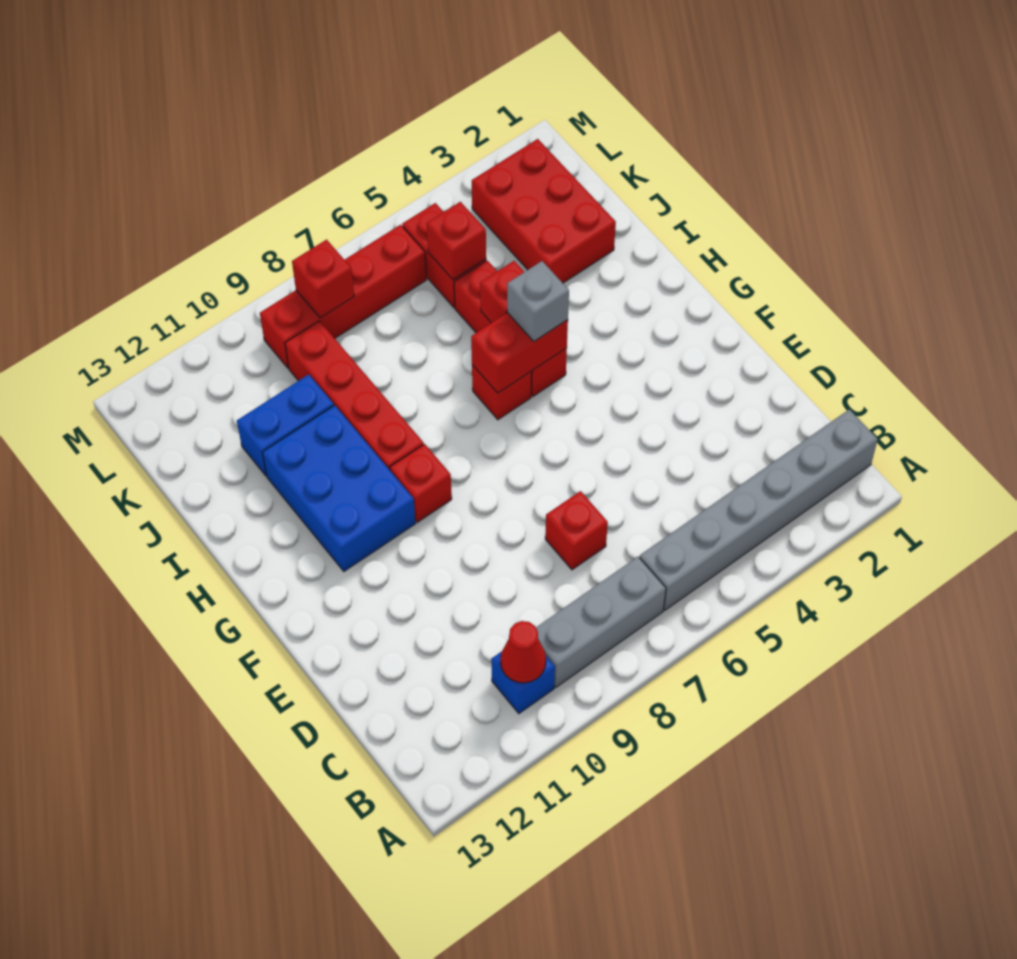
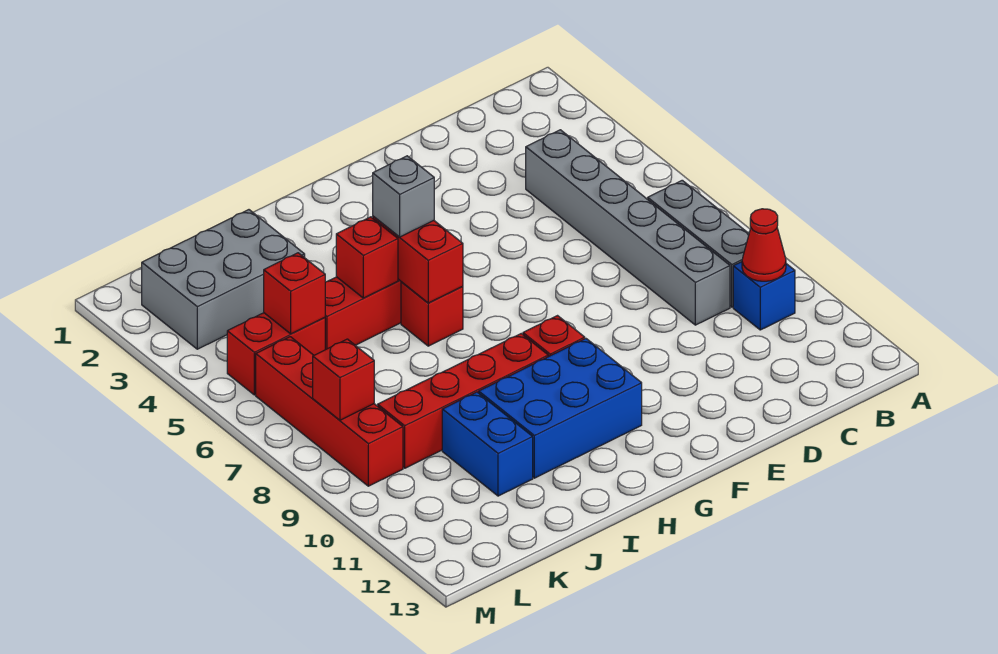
grey 1x6 brick [640,409,878,610] -> grey 1x6 brick moved to [526,130,730,325]
red 1x1 brick [545,491,608,570] -> none
red 2x3 brick [472,139,616,283] -> grey 2x3 brick [142,210,305,349]

